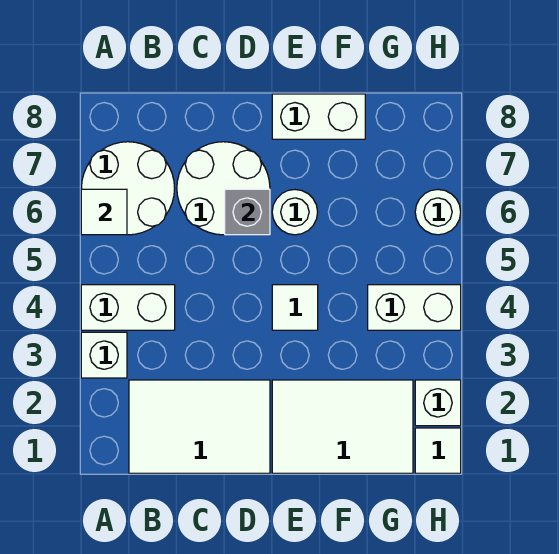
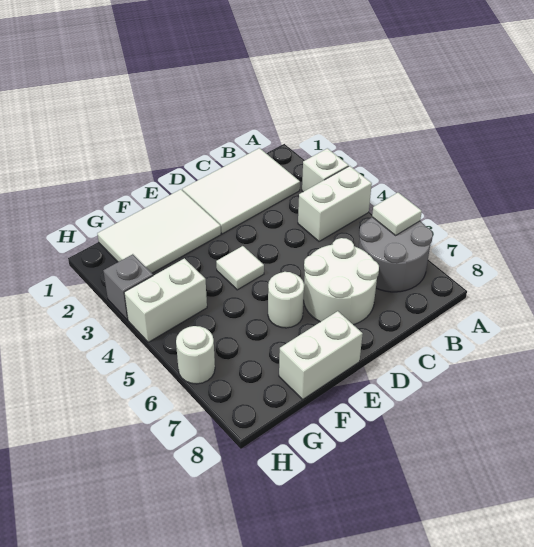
white 2x2 round brick [81,142,175,235] -> grey 2x2 round brick [359,217,433,292]
grey 1x1 brick [225,189,270,235] -> grey 1x1 brick moved to [103,254,153,320]
white 1x1 tile [415,428,461,473] -> none
white 1x1 brick [415,380,461,426] -> none

